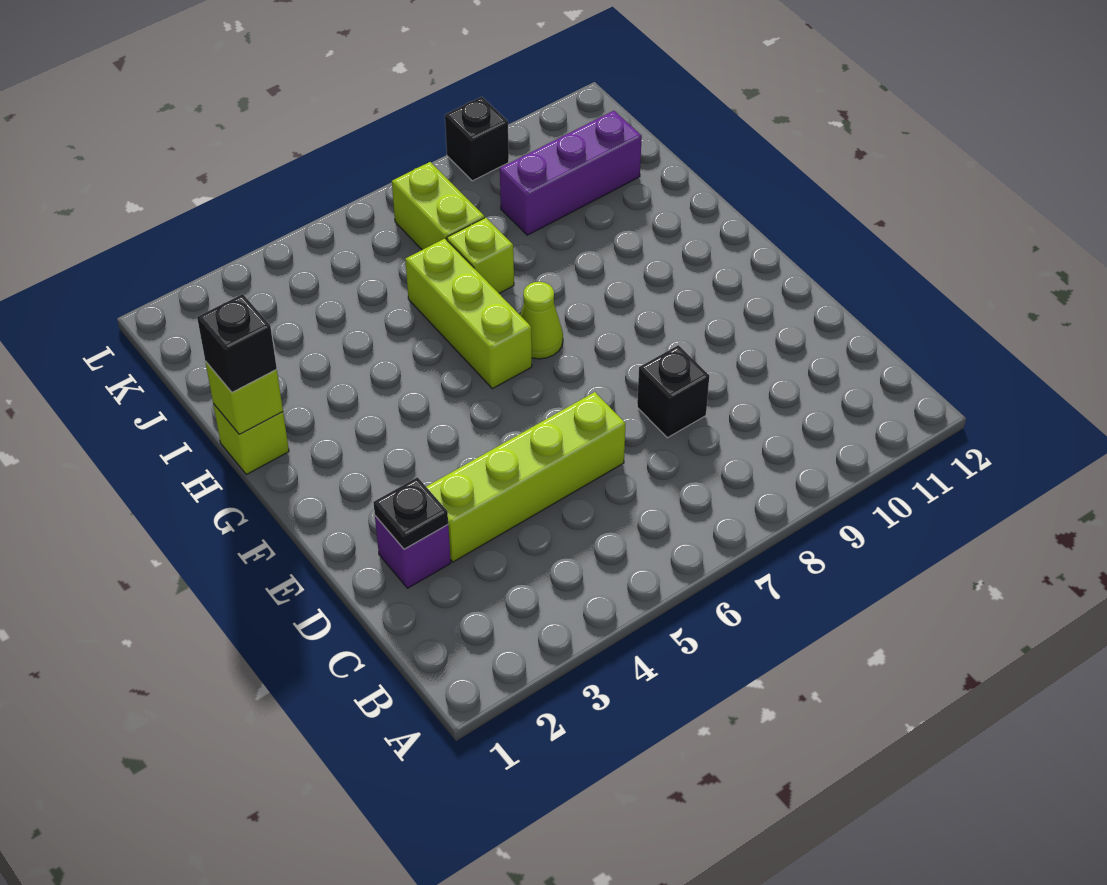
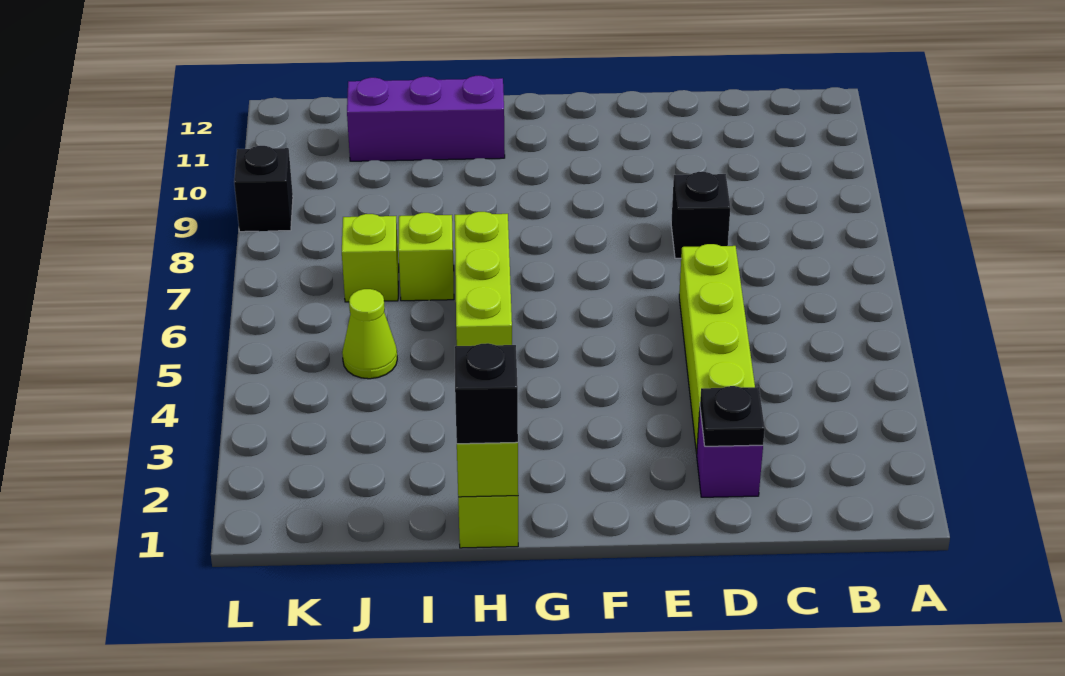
lime 1x3 brick [405,239,532,389] -> lime 1x3 brick turned to [455,212,512,346]
lime 1x1 cone [520,282,563,359] -> lime 1x1 cone moved to [342,289,397,379]
lime 1x2 brick [392,162,485,250] -> lime 1x1 brick [342,214,399,302]
purple 1x3 brick [500,111,642,235] -> purple 1x3 brick turned to [347,76,505,161]

